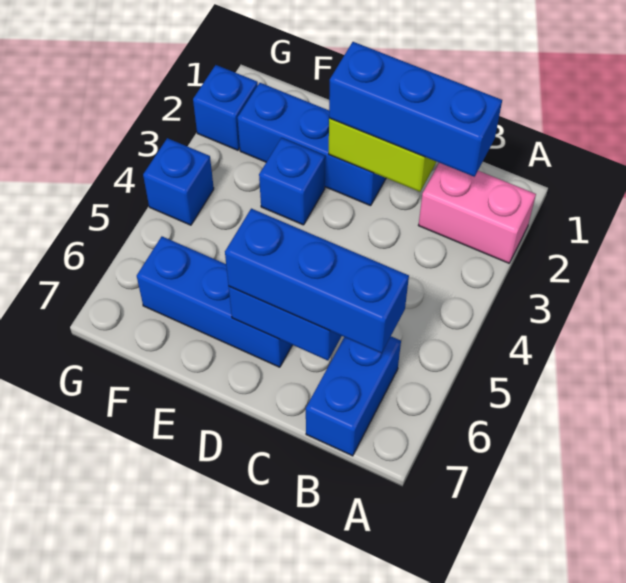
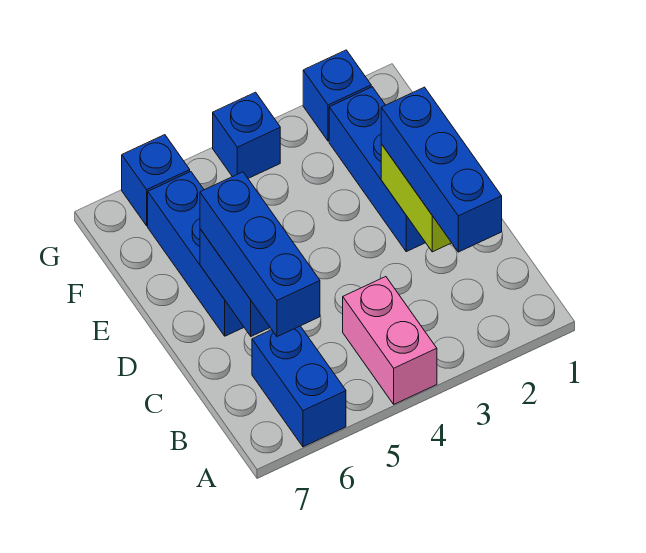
pink 1x2 brick [418,163,536,263] -> pink 1x2 brick moved to [343,277,437,404]
blue 1x2 brick [306,337,401,456] -> blue 1x2 brick turned to [252,326,346,447]
blue 1x1 brick [259,138,325,225] -> blue 1x1 brick moved to [122,135,190,226]

